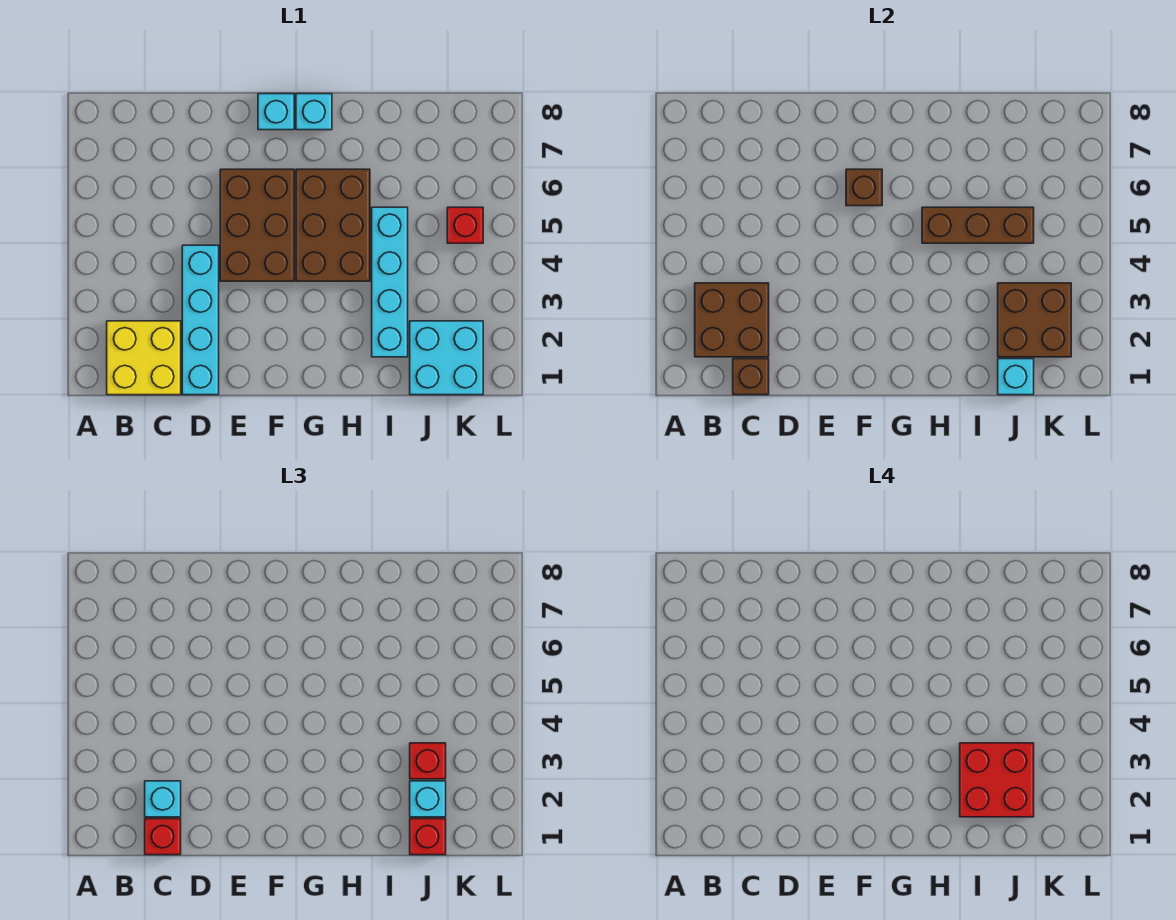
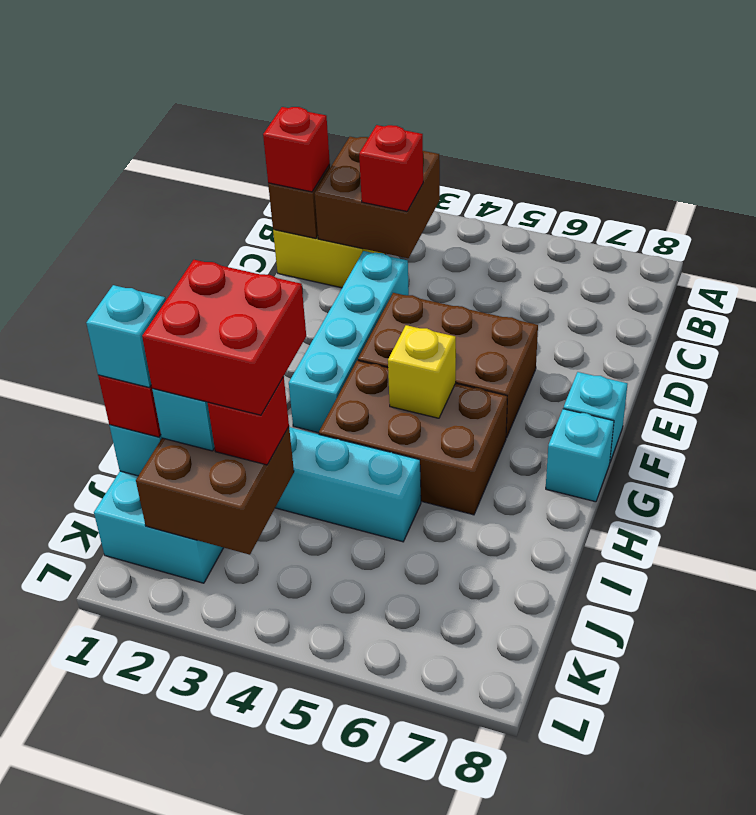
cyan 1x1 brick [145,781,181,817] -> cyan 1x1 brick moved to [86,285,166,387]
cyan 1x4 brick [182,245,219,395] -> cyan 1x4 brick turned to [289,251,409,433]
brown 1x1 brick [846,169,882,206] -> none
none -> yellow 1x1 brick [388,325,456,418]
brown 1x3 brick [922,207,1034,243] -> none
red 1x1 brick [447,207,483,243] -> red 1x1 brick moved to [359,125,423,211]

